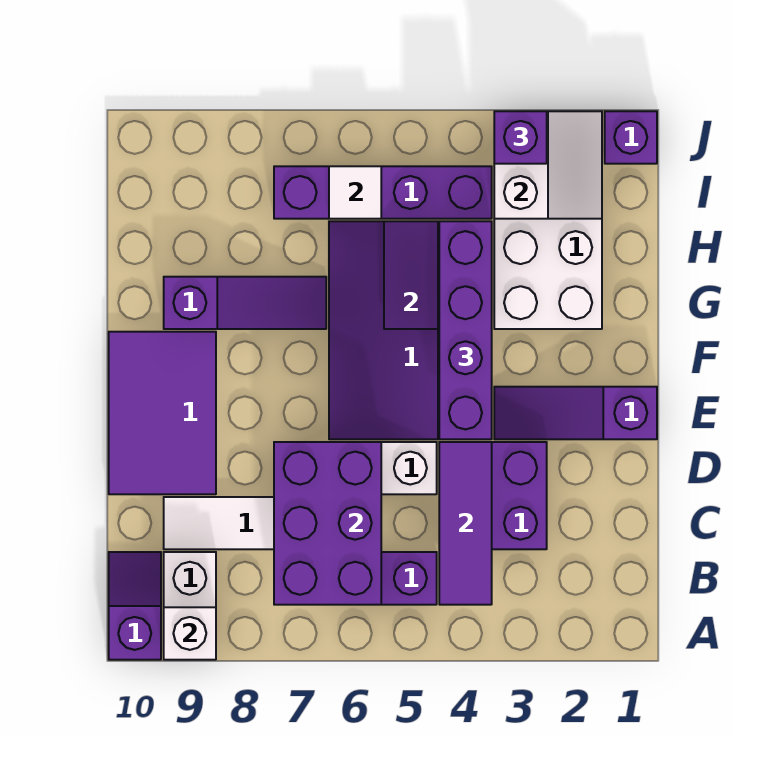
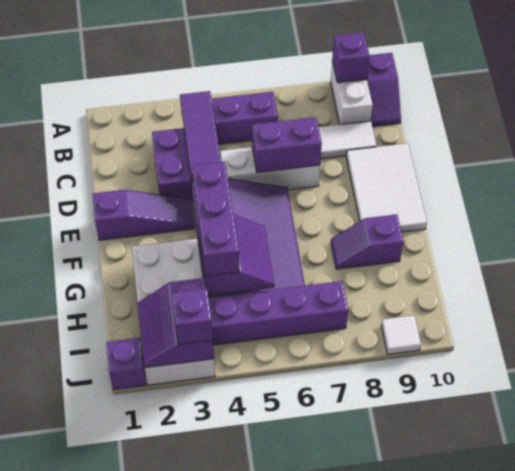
white 1x1 brick [164,607,216,660] -> purple 1x1 brick [332,32,370,83]
purple 2x3 brick [274,442,381,605] -> purple 1x2 brick [252,117,322,172]
purple 2x3 tile [109,332,216,494] -> white 2x3 tile [346,143,427,232]
purple 1x4 brick [439,221,492,439] -> purple 1x3 brick [192,162,239,276]
purple 1x3 slope [164,277,326,329] -> purple 1x2 slope [331,214,403,269]
white 2x2 slope [494,111,602,219] -> purple 2x2 slope [138,278,214,368]
white 1x1 tile [329,166,381,219] -> white 1x1 tile moved to [381,316,421,354]

